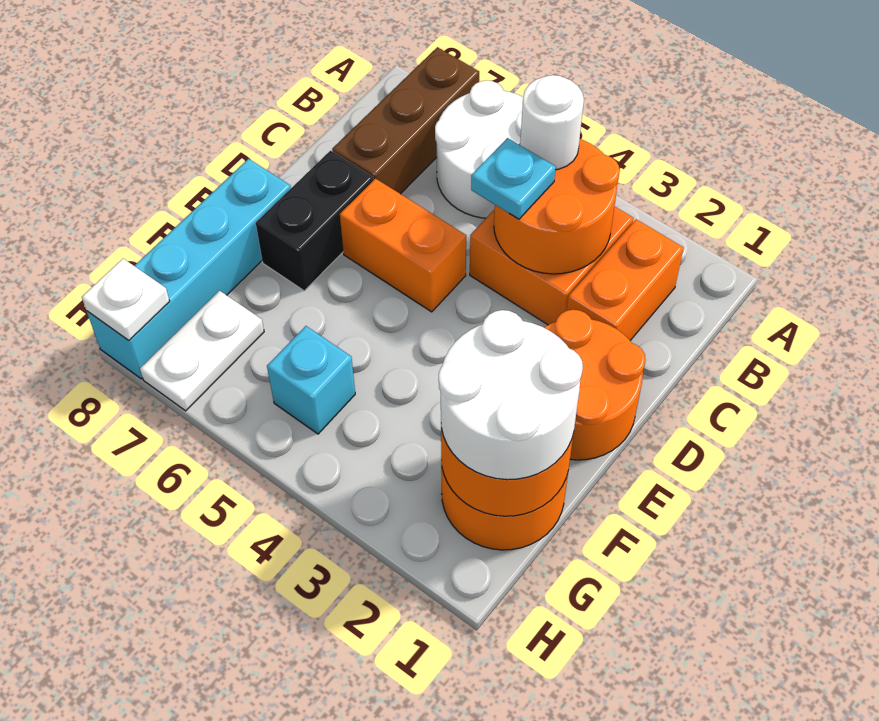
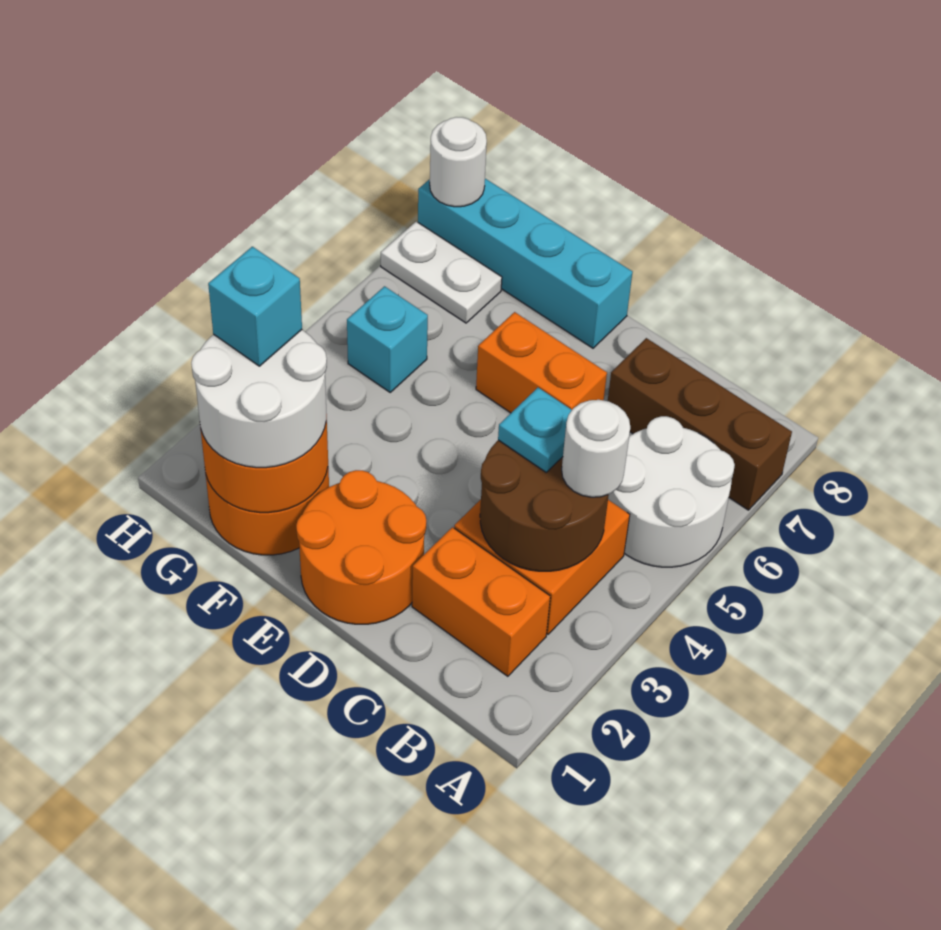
orange 2x2 round brick [494,139,620,274] -> brown 2x2 round brick [480,440,609,571]
orange 1x2 brick [340,178,466,312] -> orange 1x2 brick turned to [476,312,607,413]
black 1x2 brick [256,151,373,291] -> none
none -> cyan 1x1 brick [208,247,302,366]
white 1x1 plate [82,259,170,341] -> white 1x1 round brick [430,117,487,207]

